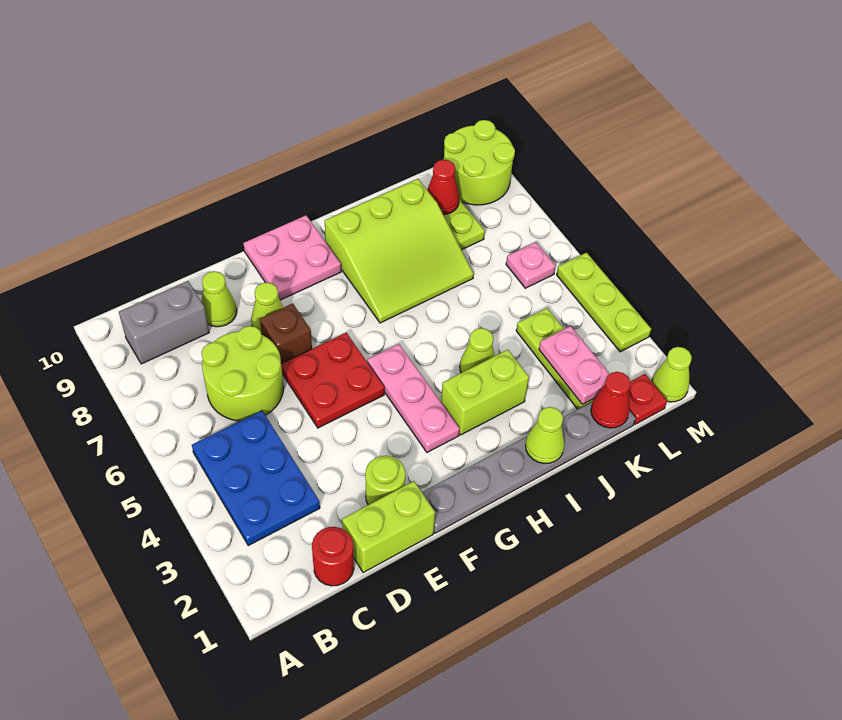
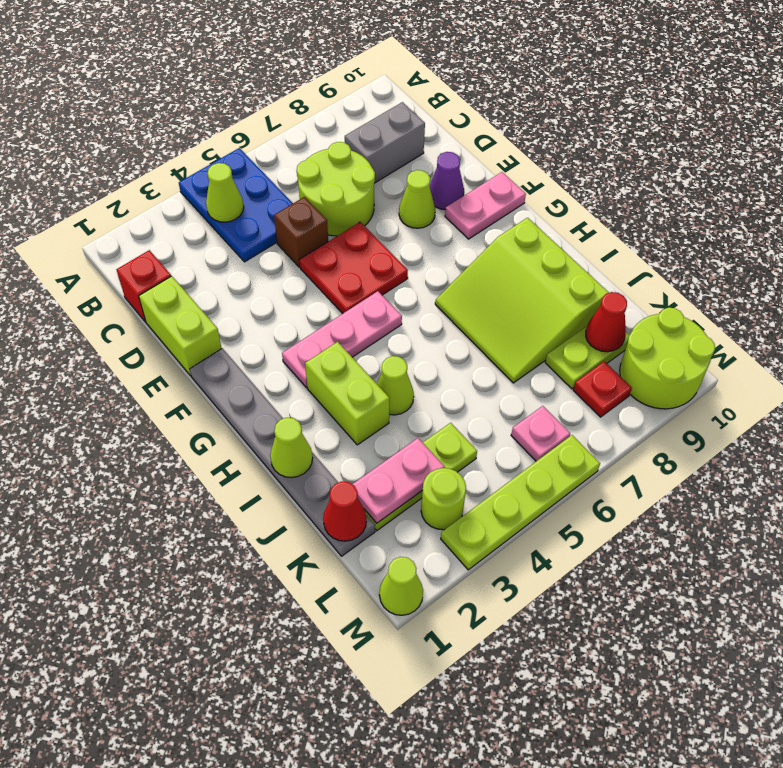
blue 2x3 plate [192,411,320,545] -> blue 2x3 plate turned to [179,148,293,262]
grey 1x2 brick [119,281,209,364] -> grey 1x2 brick turned to [345,102,425,183]
red 1x1 round brick [312,527,354,586] -> red 1x1 brick [116,250,171,322]
lime 1x1 cone [201,271,237,327] -> lime 1x1 cone moved to [206,163,244,222]
lime 1x1 round brick [365,456,405,505] -> lime 1x1 round brick moved to [421,468,466,530]
brown 1x1 brick [260,303,312,363] -> brown 1x1 brick moved to [274,197,328,267]
none -> purple 1x1 cone [430,152,464,210]
pink 2x2 plate [243,215,341,300] -> pink 1x2 plate [445,172,526,239]
red 1x1 plate [628,374,667,424] -> red 1x1 plate moved to [573,361,632,417]
lime 1x3 plate [557,253,651,352] -> lime 1x4 plate [441,435,600,570]

